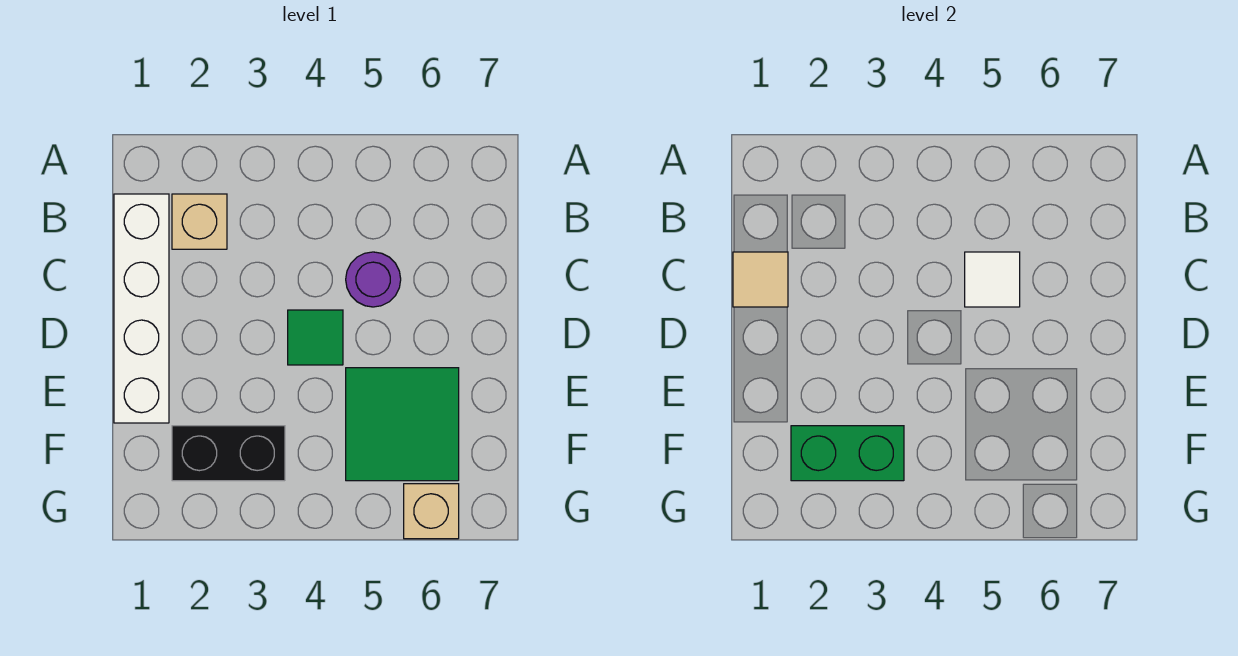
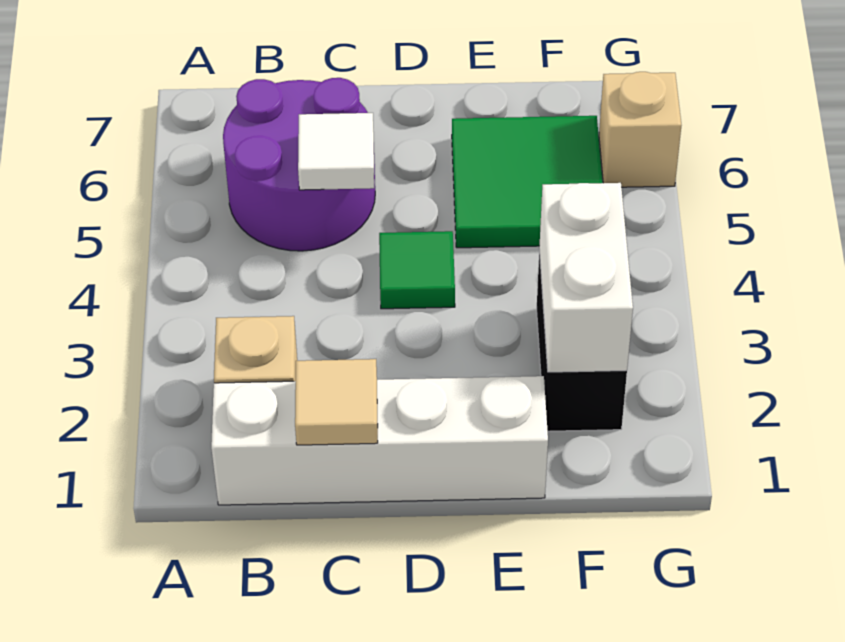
purple 1x1 round brick [346,252,401,307] -> purple 2x2 round brick [223,78,375,251]
green 1x2 brick [791,426,904,481] -> white 1x2 brick [539,183,633,372]

